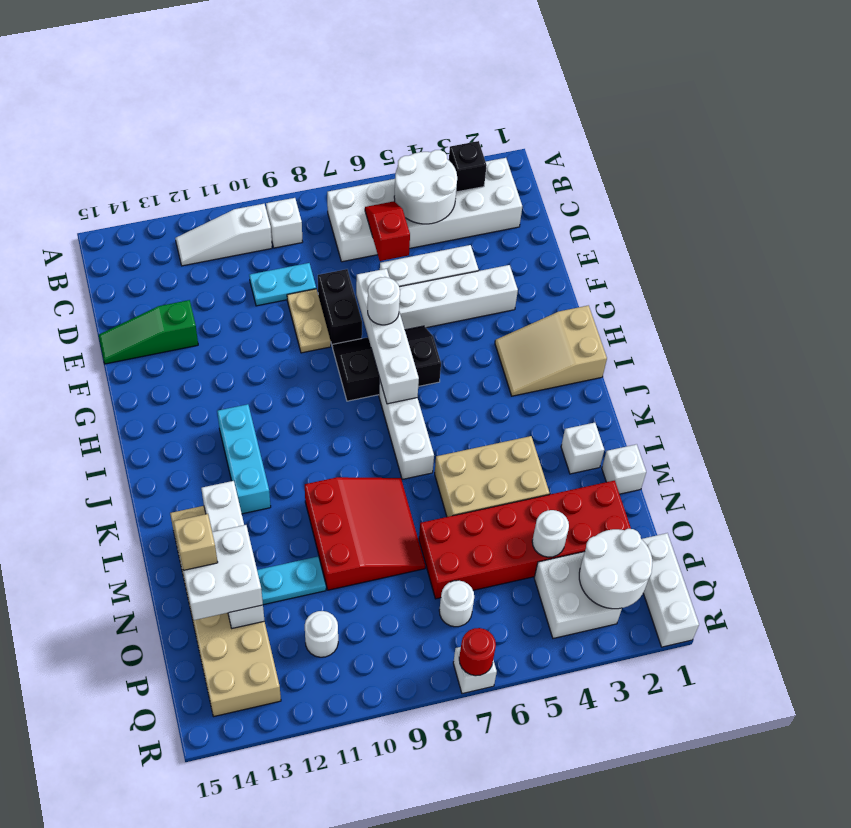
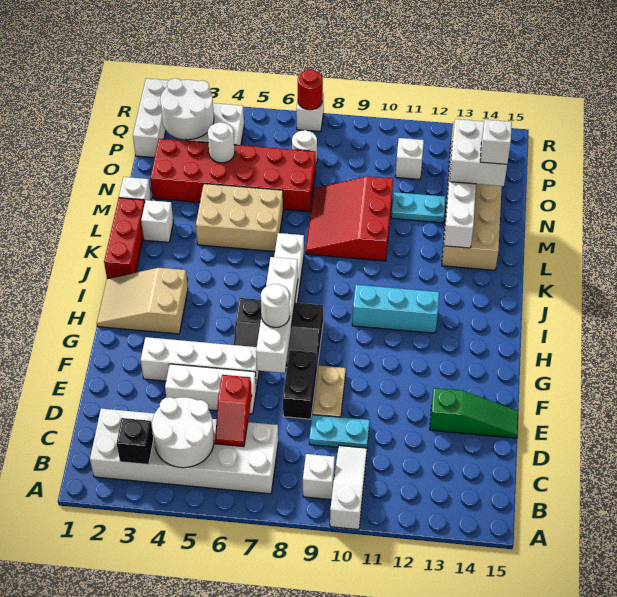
white 1x3 slope [175,204,272,266] -> white 1x3 slope turned to [330,445,367,530]
tan 2x3 slope [495,305,607,396] -> tan 2x3 slope turned to [97,268,188,334]
cyan 1x3 brick [217,404,271,514] -> cyan 1x3 brick turned to [352,285,439,333]
none -> red 1x3 brick [104,198,145,279]
tan 1x1 brick [173,514,218,570] -> white 1x1 brick [480,120,512,164]
white 1x1 round brick [305,611,338,657] -> white 1x1 brick [395,138,424,179]

